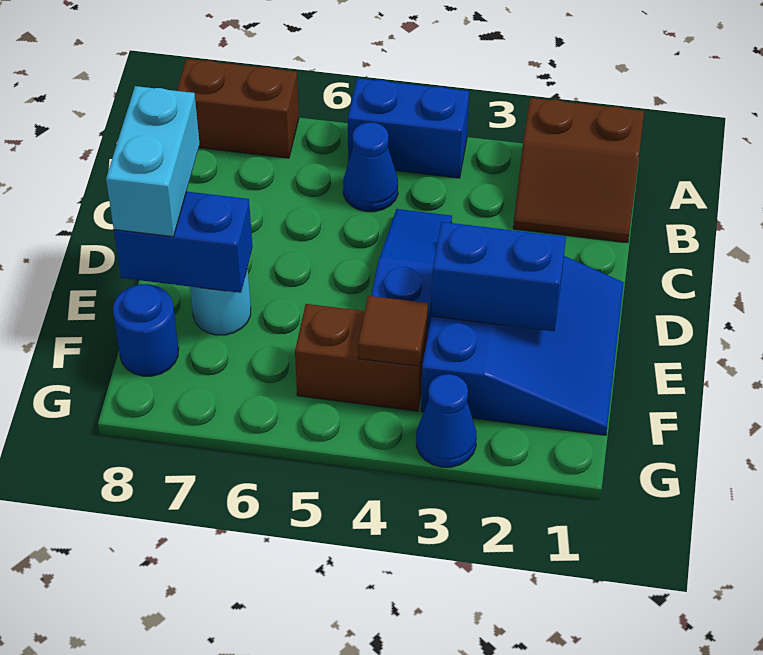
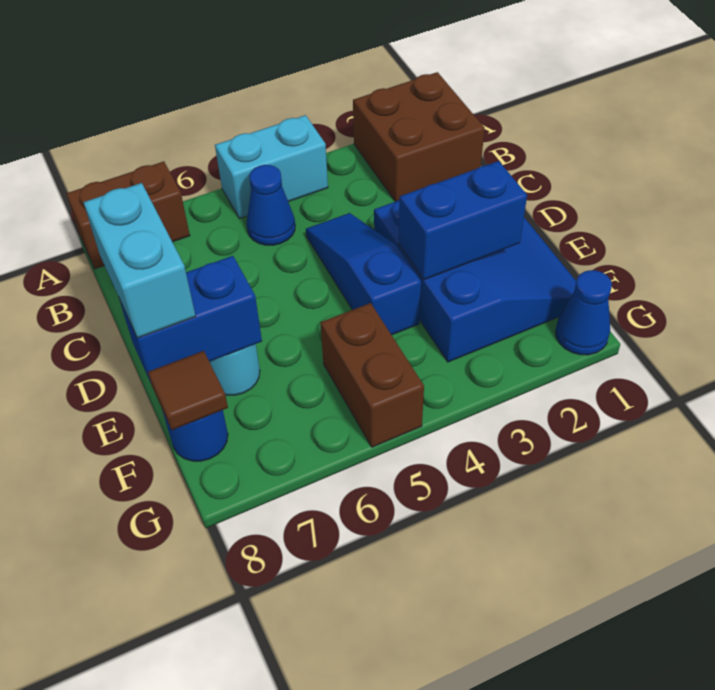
brown 2x2 slope [513,98,644,243] -> brown 2x2 brick [353,72,485,202]
blue 1x2 brick [348,78,469,178] -> cyan 1x2 brick [215,115,328,219]
brown 1x2 brick [295,304,428,411] -> brown 1x2 brick turned to [320,303,424,447]
brown 1x1 tile [358,296,428,366] -> brown 1x1 tile moved to [148,351,228,430]
blue 1x1 cone [416,374,477,467] -> blue 1x1 cone moved to [555,270,612,355]

